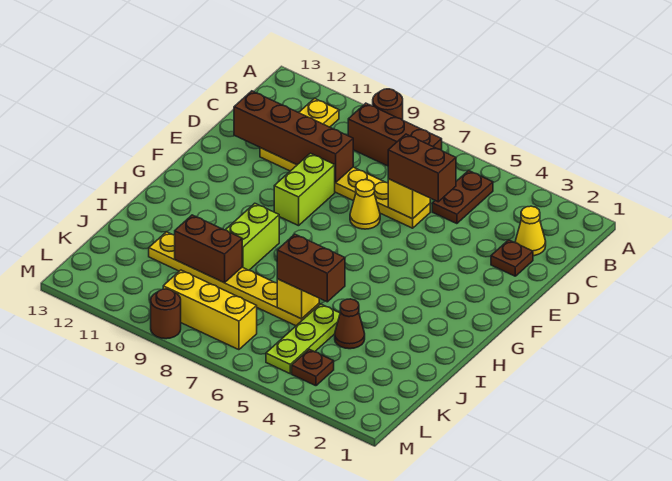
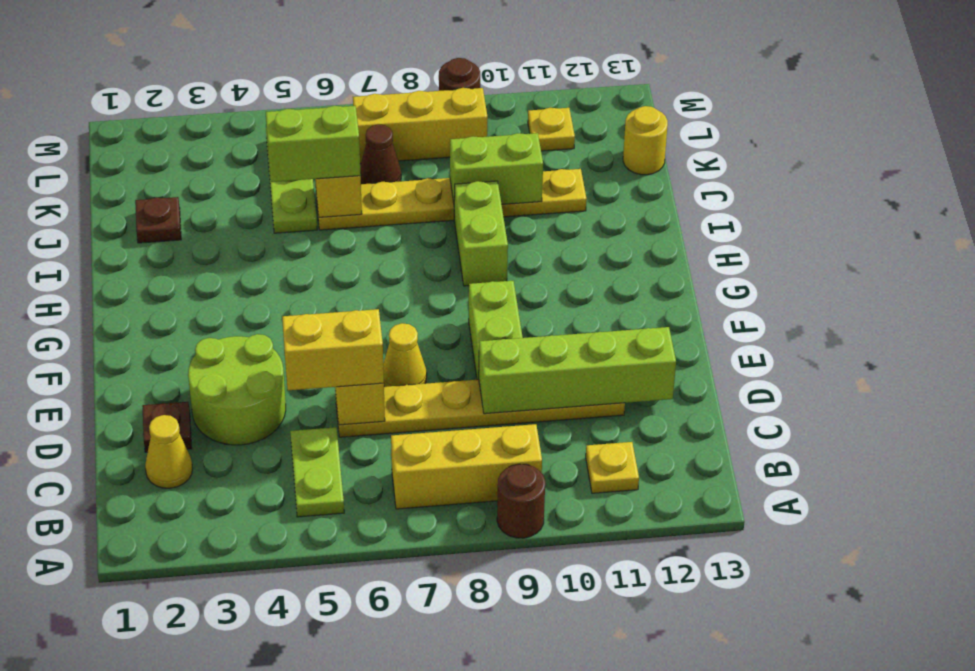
brown 1x2 plate [432,170,493,224] -> lime 1x2 plate [290,427,344,517]
brown 1x3 brick [348,103,442,166] -> yellow 1x3 brick [391,424,542,509]
none -> lime 2x2 round brick [188,334,286,445]
brown 1x2 brick [388,134,456,202] -> yellow 1x2 brick [282,309,384,390]
brown 1x4 brick [234,91,353,183] -> lime 1x4 brick [479,327,676,414]
brown 1x1 cone [335,299,365,349] -> brown 1x1 cone moved to [360,124,401,184]
brown 1x2 brick [277,234,345,302] -> lime 1x2 brick [266,106,361,182]
brown 1x2 brick [175,215,242,283] -> lime 1x2 brick [450,133,543,204]
none -> yellow 1x1 round brick [623,106,668,175]
brown 1x1 plate [292,349,334,386] -> brown 1x1 plate moved to [135,197,181,243]
none -> yellow 1x1 plate [528,108,575,151]

